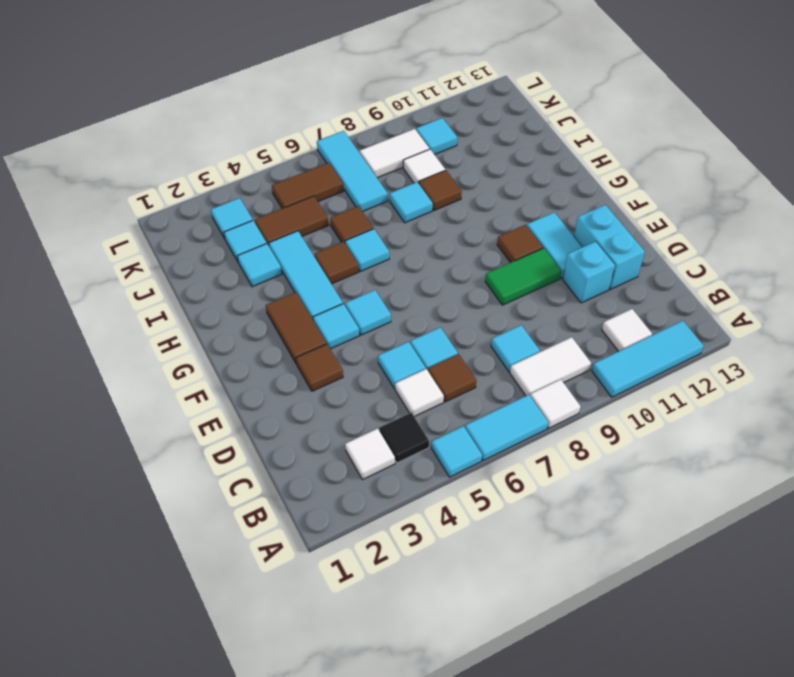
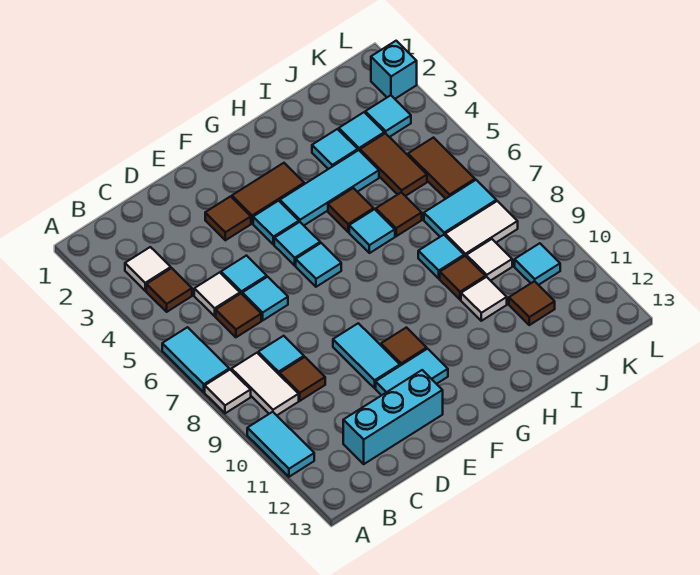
cyan 1x1 tile [431,426,482,477] -> cyan 1x1 tile moved to [296,243,341,287]
cyan 1x3 tile [592,321,704,397] -> cyan 1x2 tile [247,412,314,477]
black 1x1 tile [379,413,429,463] -> brown 1x1 tile [146,268,192,312]
white 1x1 tile [602,309,652,351] -> white 1x1 tile moved to [461,277,507,321]
none -> brown 1x1 tile [280,357,325,401]
cyan 1x1 brick [563,242,615,303] -> cyan 1x1 brick moved to [371,41,417,99]
cyan 1x2 brick [574,205,645,289] -> cyan 1x3 brick [343,370,443,464]
green 1x2 tile [485,248,562,305] -> cyan 1x2 tile [333,323,400,388]
cyan 1x3 tile [317,131,388,212] -> cyan 1x2 tile [424,180,496,237]
none -> brown 1x1 tile [509,281,555,325]
white 1x2 tile [360,129,429,178] -> white 1x2 tile turned to [445,201,518,256]

